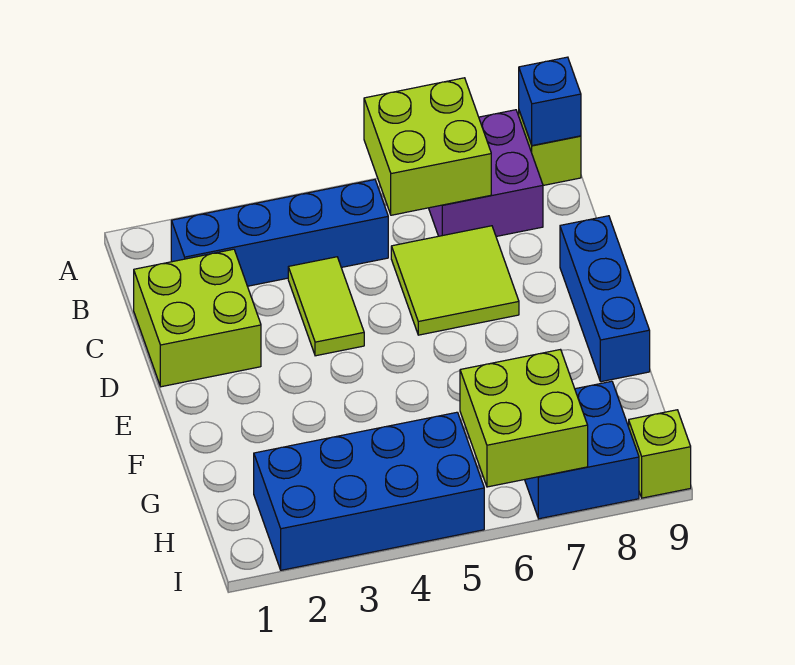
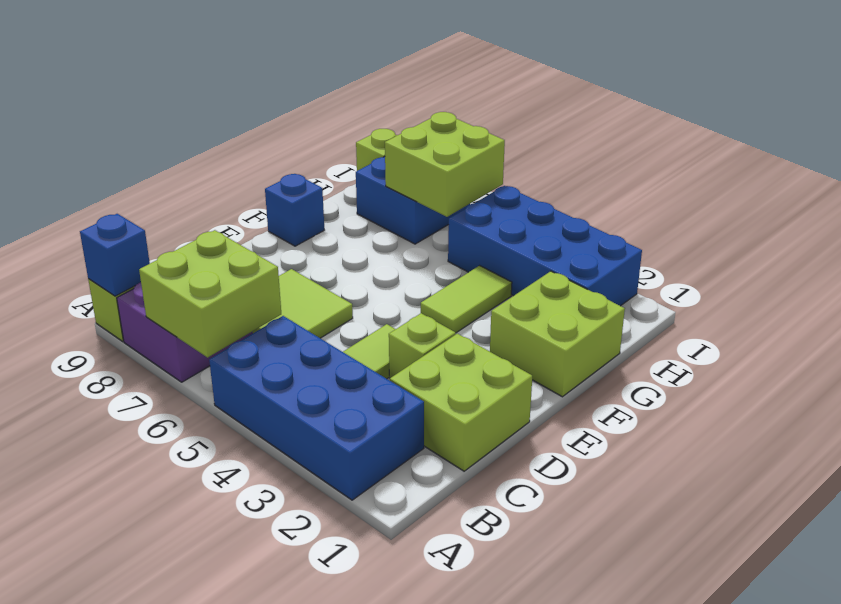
blue 1x4 brick [171,180,388,286] -> blue 2x4 brick [209,316,424,500]
none -> lime 1x1 brick [389,313,456,378]
blue 1x3 brick [560,216,650,382] -> blue 1x1 brick [265,174,324,246]
none -> lime 2x2 brick [490,271,625,397]
none -> lime 1x2 tile [421,266,512,333]

